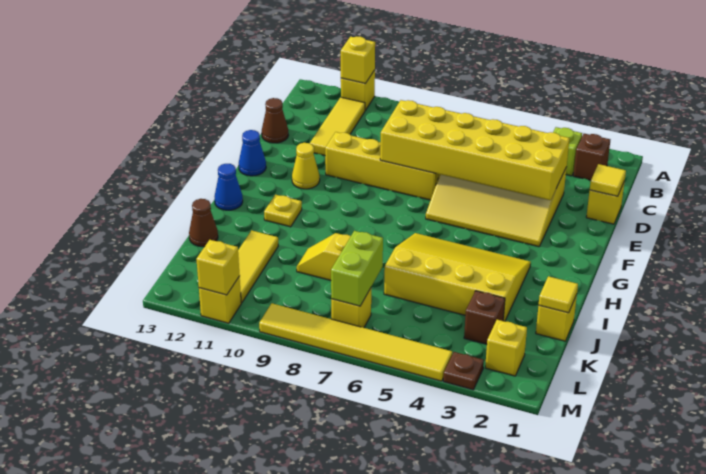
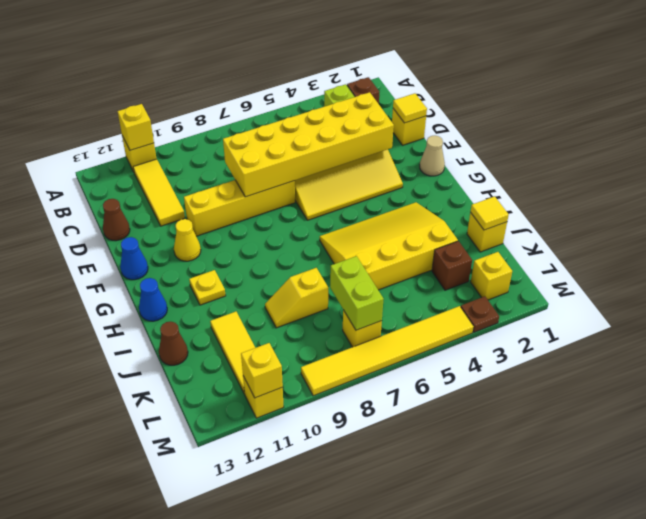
none -> tan 1x1 cone [420,136,445,176]

